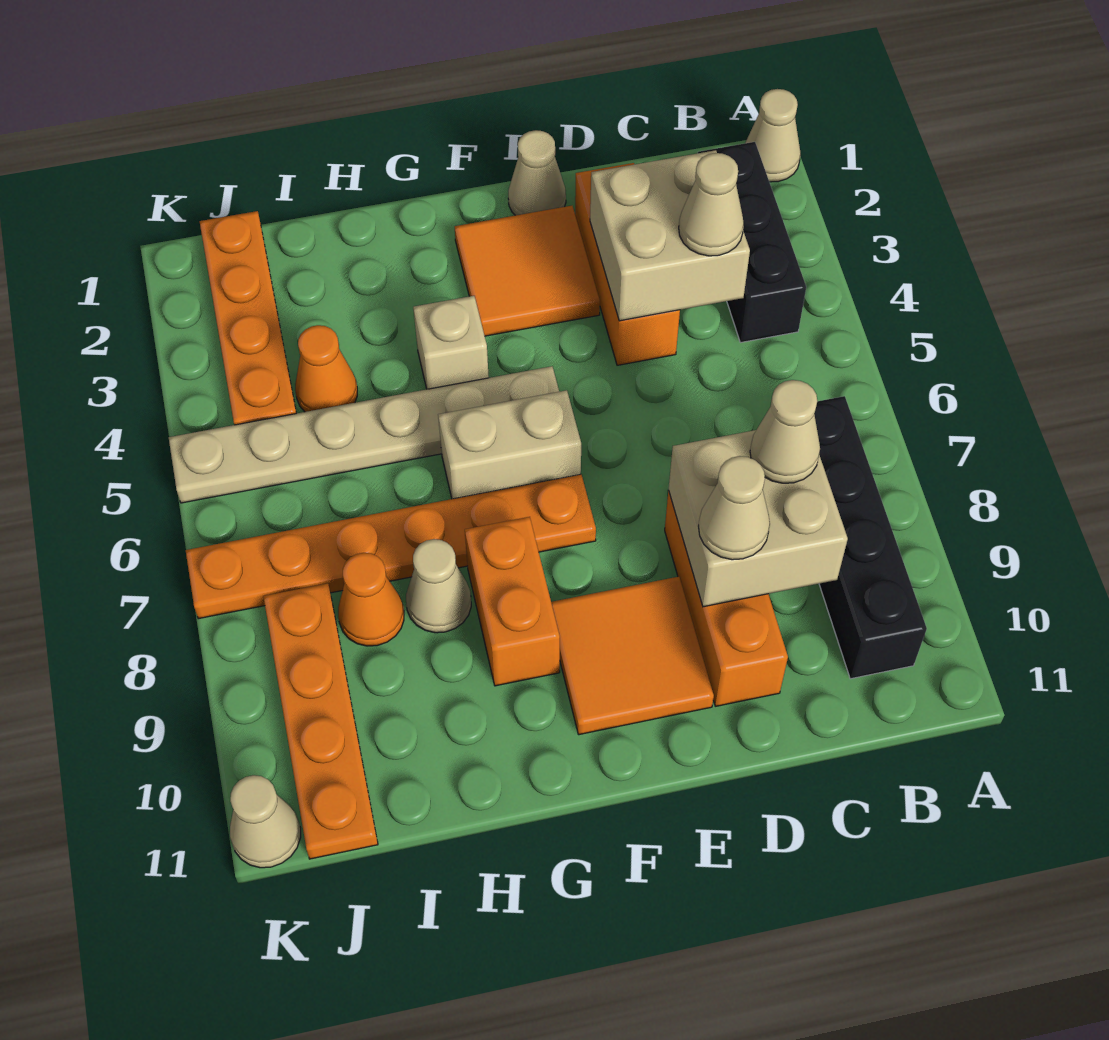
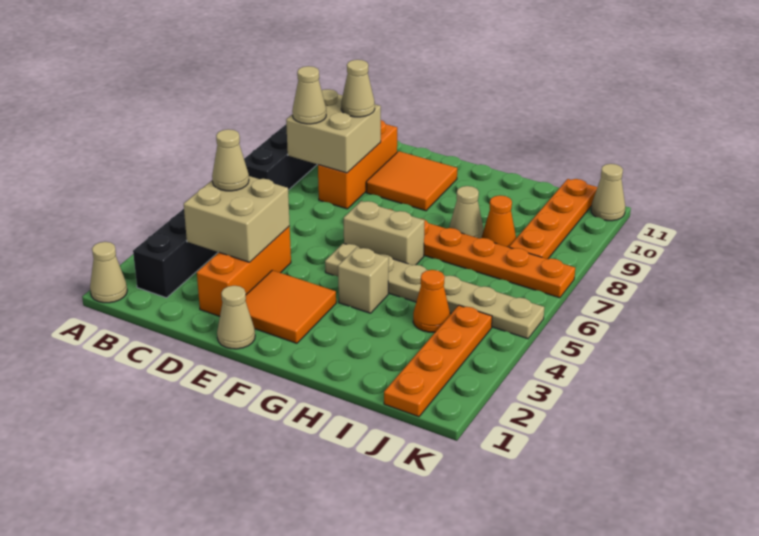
orange 1x2 brick [465,517,560,686] -> none

